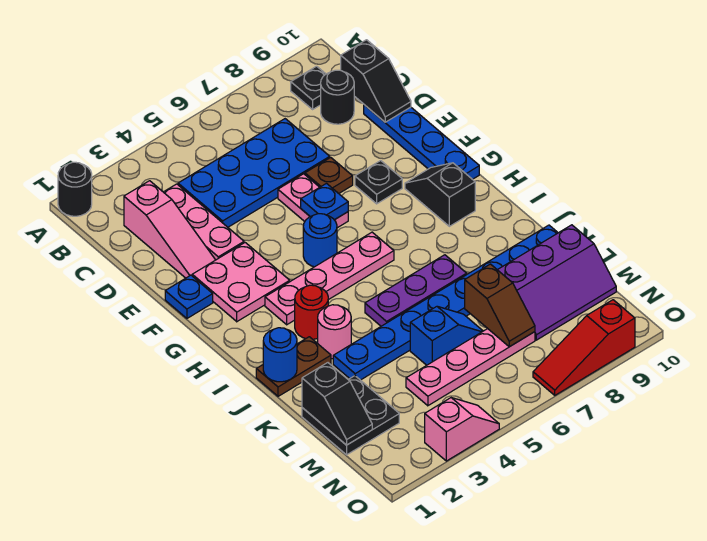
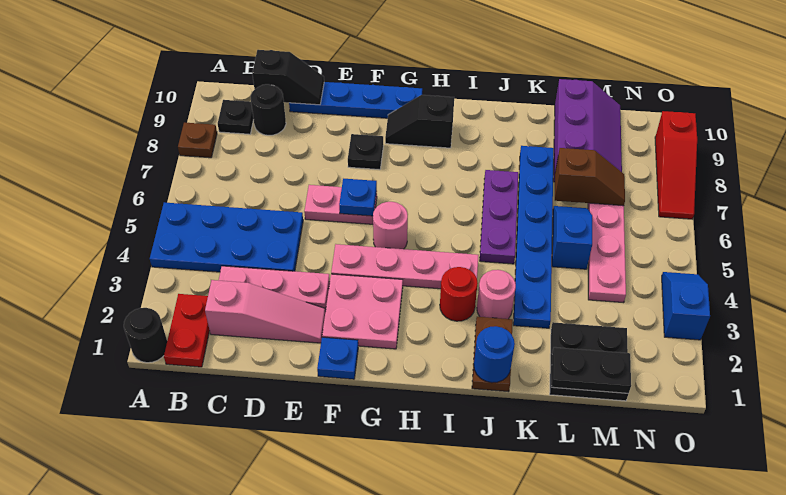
none -> red 1x2 plate [164,294,210,367]
blue 2x4 plate [178,119,330,227] -> blue 2x4 plate turned to [150,202,303,272]
brown 1x1 plate [305,157,353,193] -> brown 1x1 plate moved to [178,123,217,158]
blue 1x1 round brick [303,214,337,267] -> pink 1x1 round brick [373,202,408,249]
pink 1x4 plate [265,232,394,325] -> pink 1x4 plate turned to [331,244,479,289]
blue 1x8 plate [333,225,558,380] -> blue 1x6 plate [513,146,554,328]
black 1x2 slope [302,363,372,445] -> black 1x2 plate [551,347,631,393]
pink 1x2 slope [425,398,499,461] -> blue 1x2 slope [662,272,710,340]

